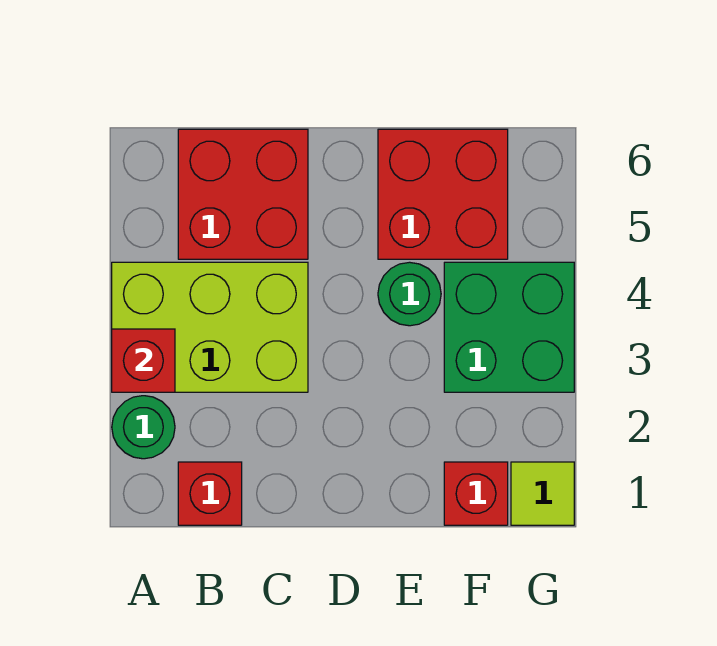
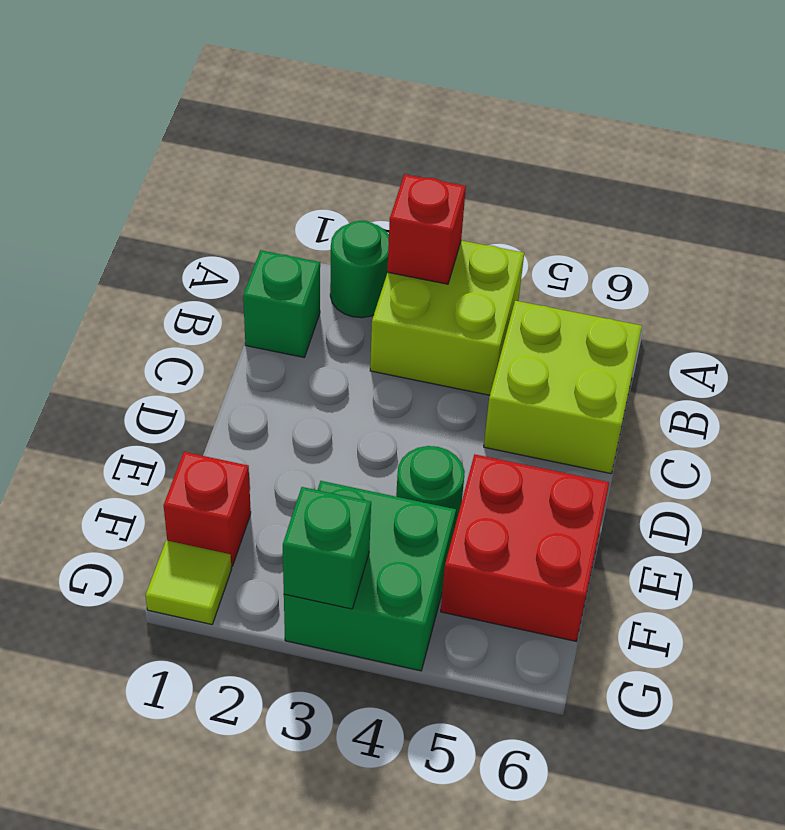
lime 2x3 brick [112,262,308,392] -> lime 2x2 brick [370,240,524,395]
red 1x1 brick [178,462,242,525] -> green 1x1 brick [243,250,320,357]
red 2x2 brick [178,129,308,259] -> lime 2x2 brick [484,301,642,474]
none -> green 1x1 brick [283,487,371,609]

